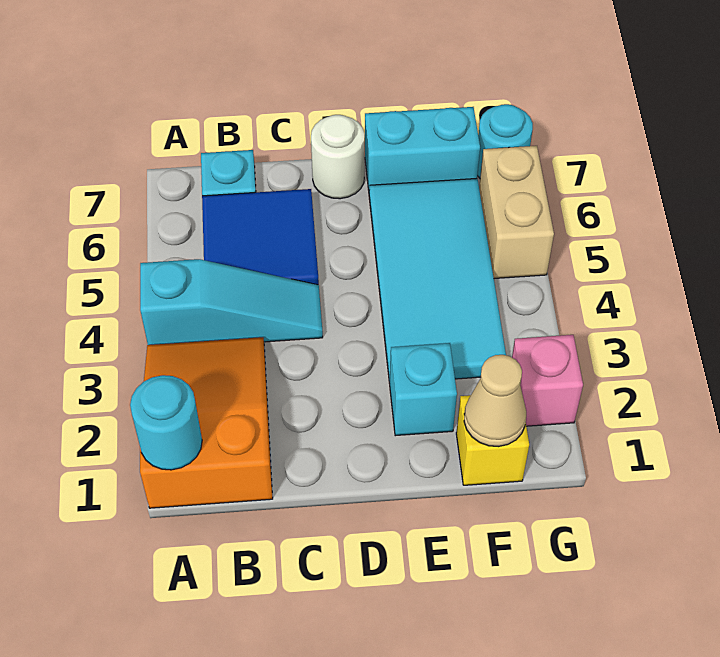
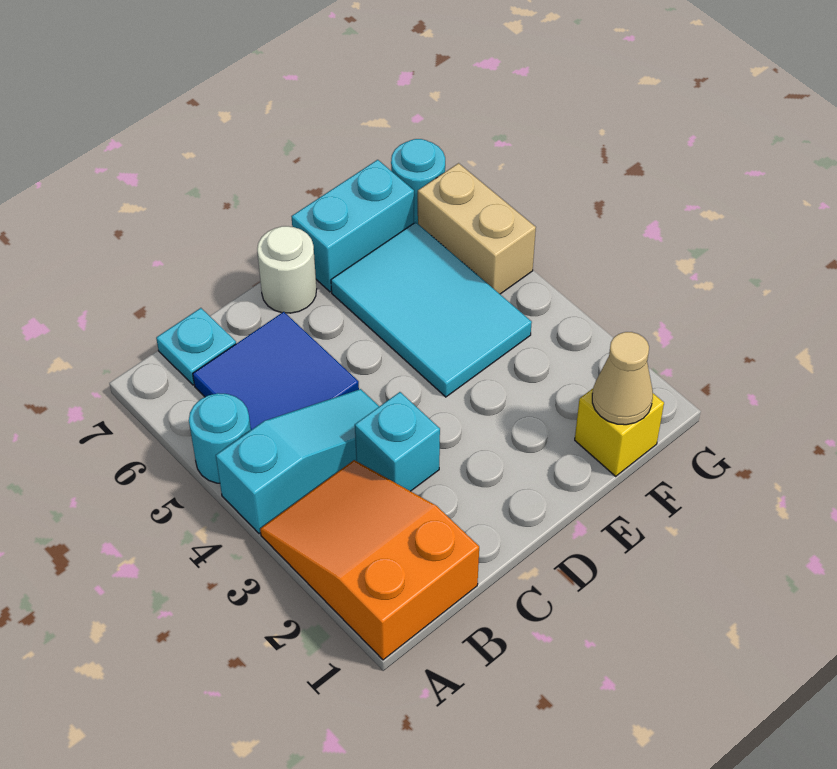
cyan 1x1 round brick [130,375,202,470] -> cyan 1x1 round brick moved to [189,393,251,483]
cyan 1x1 brick [390,343,457,436] -> cyan 1x1 brick moved to [355,392,440,491]
cyan 2x4 tile [369,178,506,383] -> cyan 2x3 tile [331,222,532,397]
pink 1x1 brick [512,335,583,426] -> none

